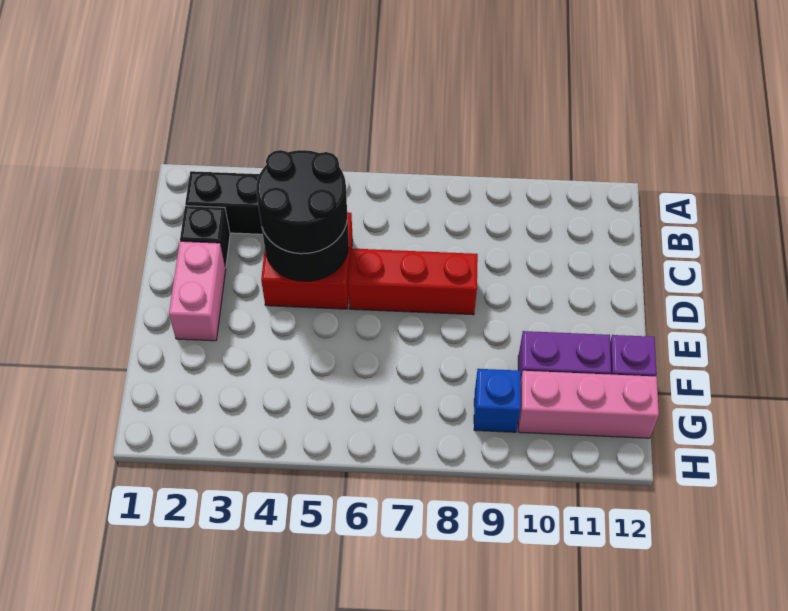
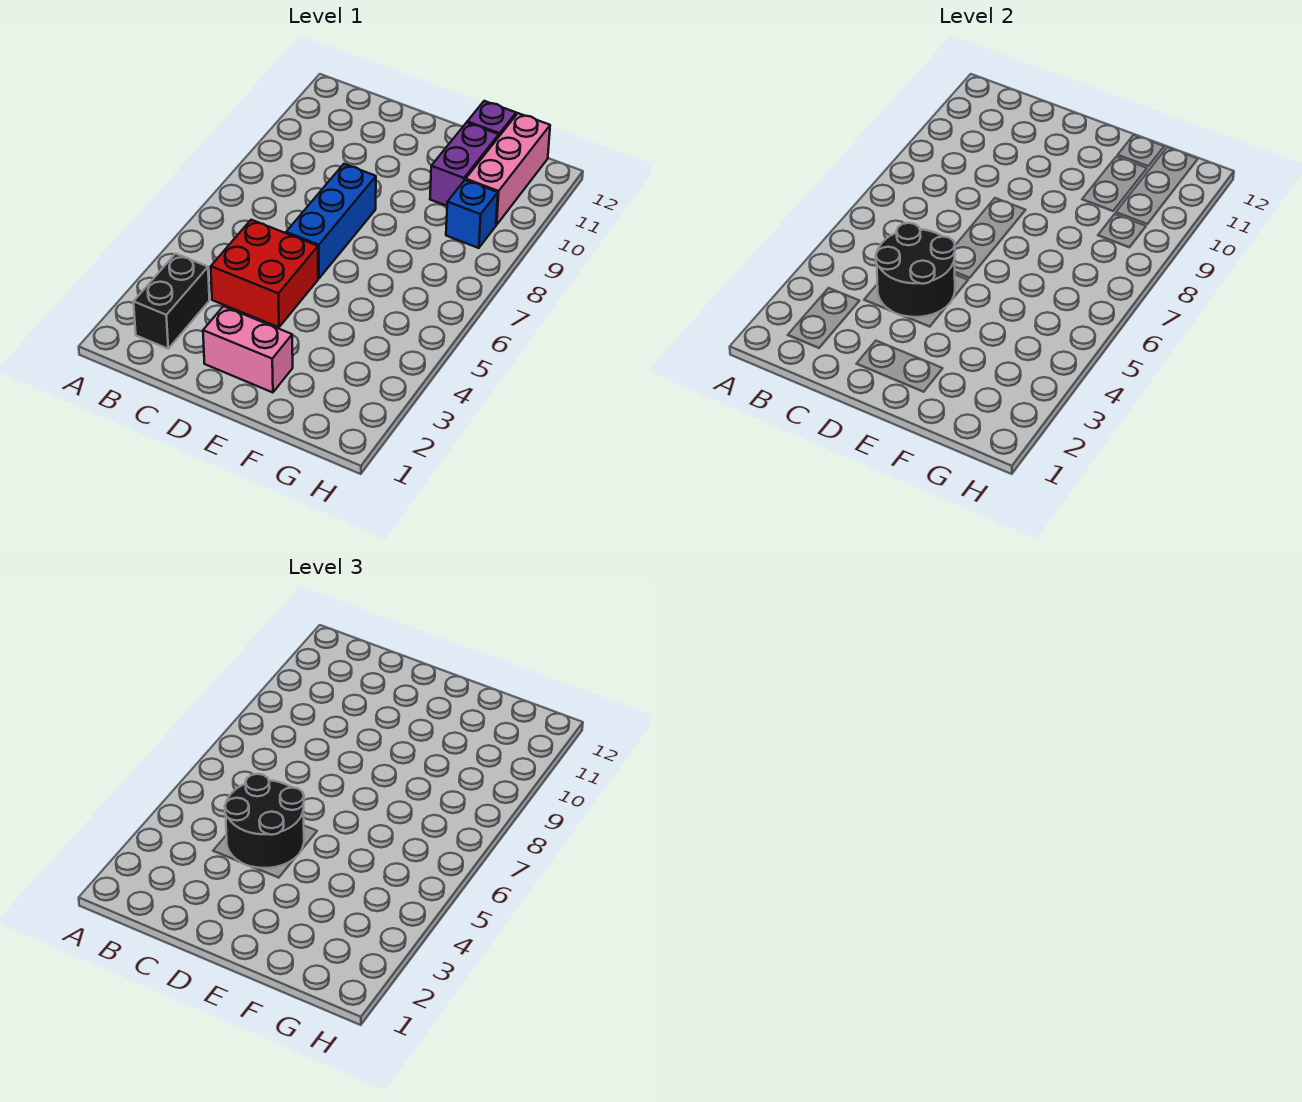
black 1x1 brick [180,206,230,268] -> none
red 1x3 brick [348,248,478,315] -> blue 1x3 brick [286,164,376,279]

